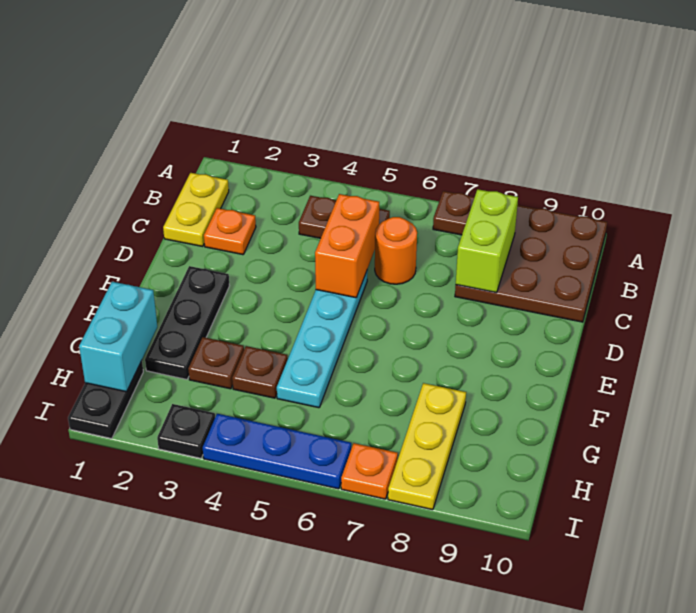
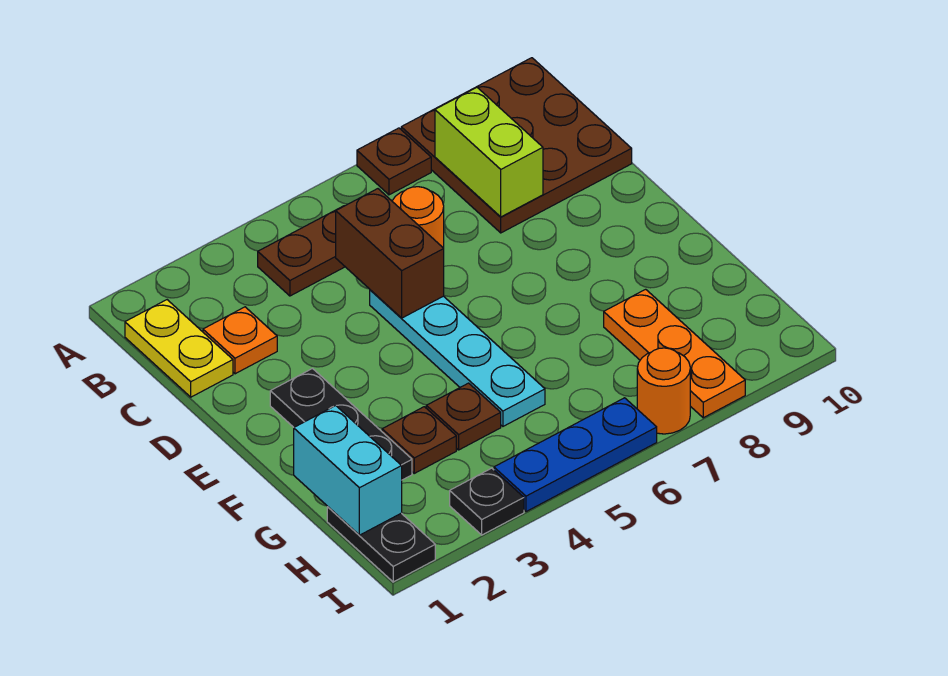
orange 1x2 brick [315,194,379,298] -> brown 1x2 brick [336,189,444,318]
yellow 1x3 plate [388,383,466,510] -> orange 1x3 plate [604,289,745,418]
orange 1x1 plate [341,443,398,499] -> orange 1x1 round brick [637,348,690,434]

